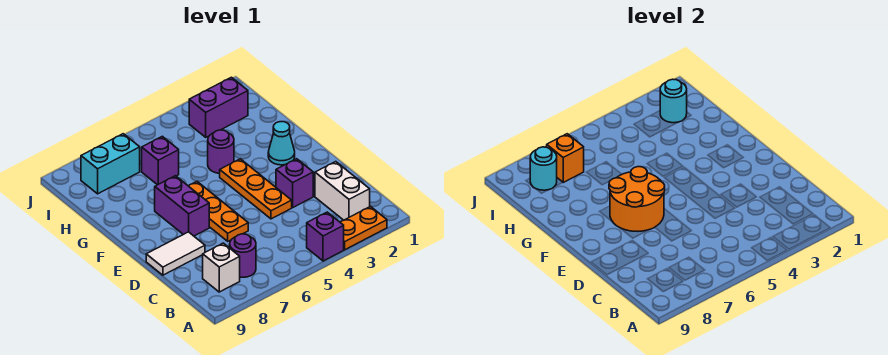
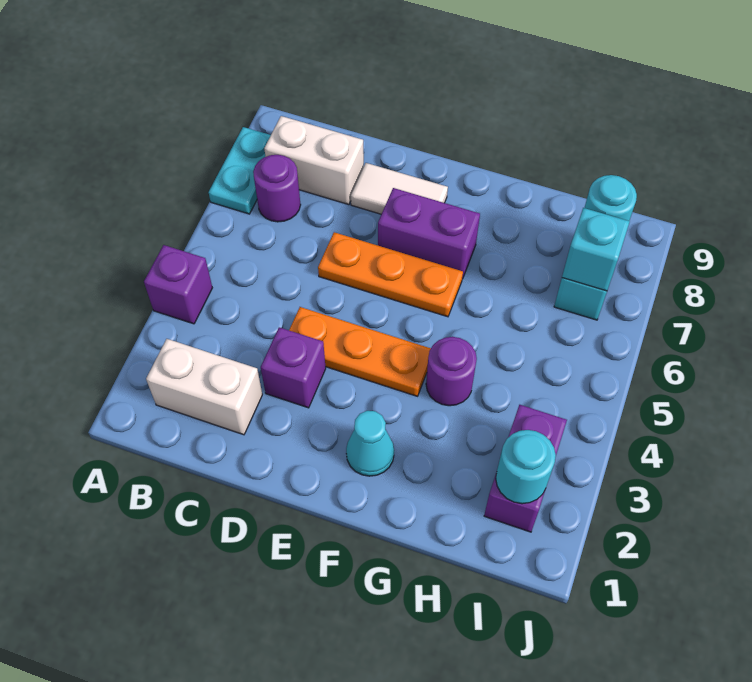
orange 1x2 plate [340,206,387,250] -> none
none -> cyan 1x2 plate [208,127,271,214]
white 1x1 brick [203,243,240,292] -> white 1x2 brick [264,116,364,205]
white 1x2 tile [146,232,205,275] -> white 1x2 tile turned to [351,163,448,214]
orange 2x2 round brick [609,167,665,231] -> none
purple 1x1 brick [142,136,179,185] -> none
orange 1x1 brick [547,134,584,182] -> cyan 1x1 brick [562,208,630,291]

